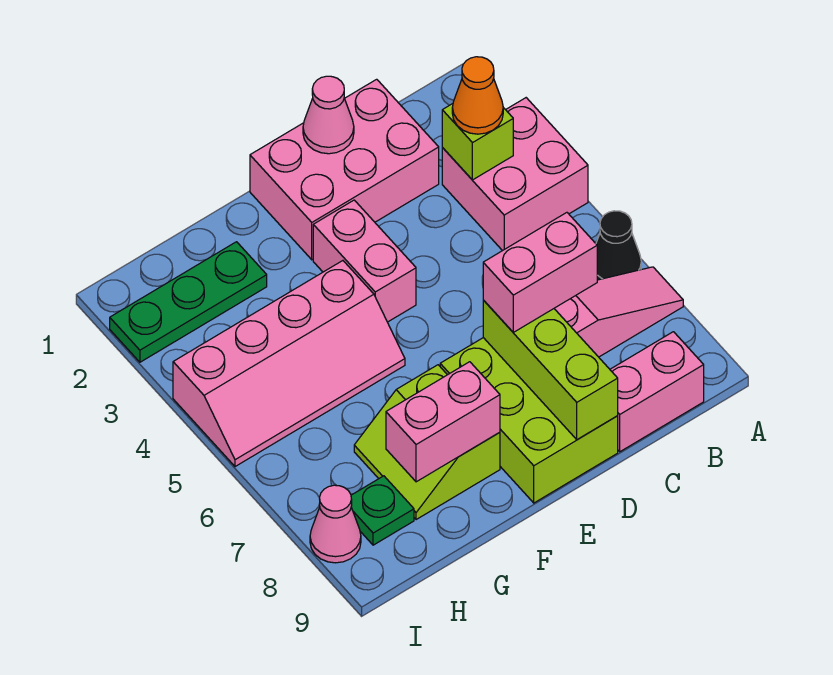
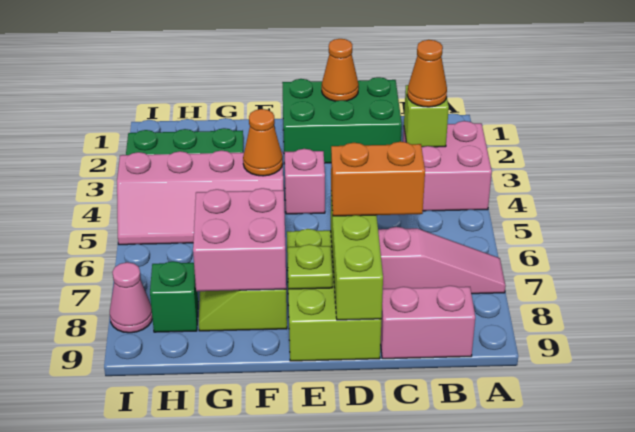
black 1x1 cone [596,211,641,280] -> none
pink 2x3 brick [250,79,439,260] -> green 2x3 brick [282,77,402,164]
pink 1x2 brick [483,213,597,332] -> orange 1x2 brick [331,142,425,216]
pink 1x1 cone [303,76,354,154] -> orange 1x1 cone [322,39,359,101]
pink 1x2 brick [313,200,416,322] -> pink 1x1 brick [284,149,325,214]
none -> lime 1x1 plate [287,244,332,289]
none -> orange 1x1 cone [243,109,283,176]
pink 1x2 brick [386,362,500,482] -> pink 2x2 brick [193,188,286,291]
green 1x1 plate [351,476,414,545] -> green 1x1 brick [150,261,198,332]

